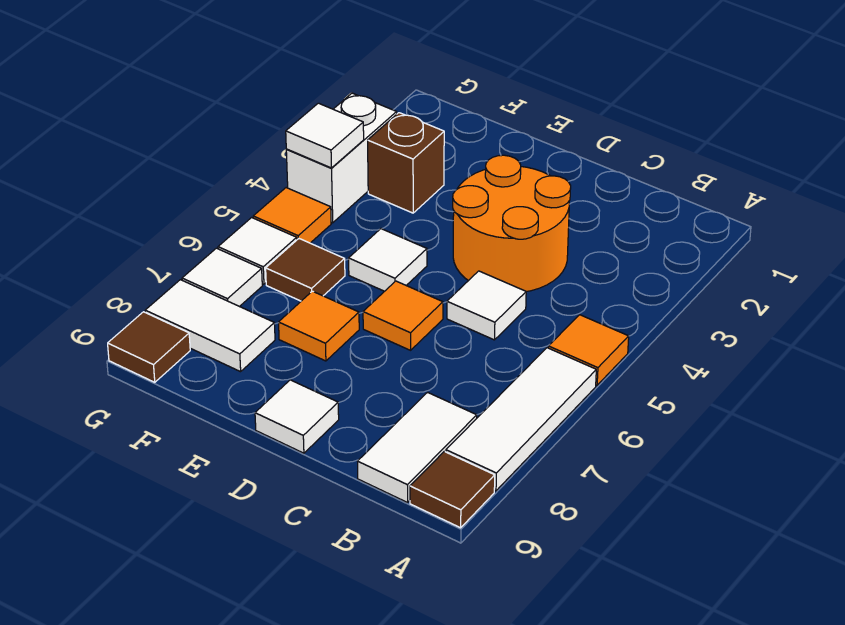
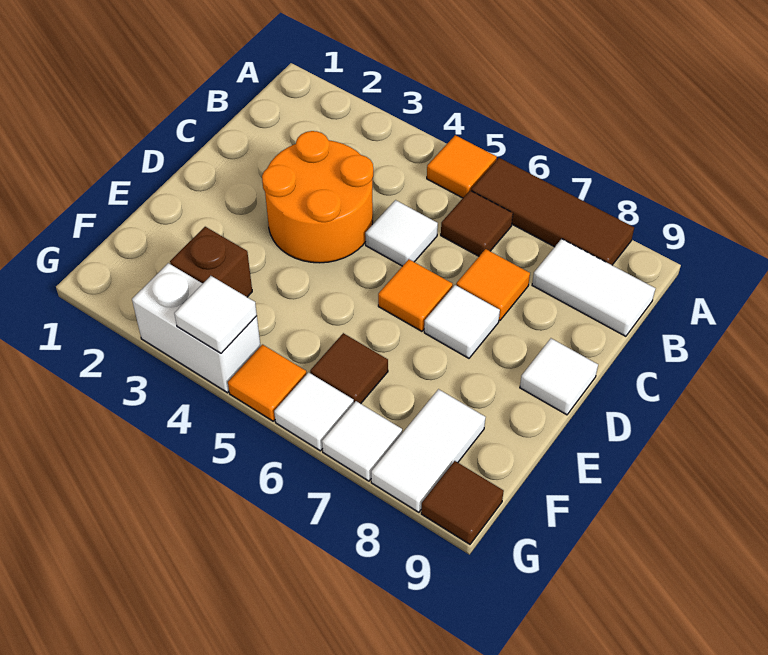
white 1x3 tile [446,348,596,491] -> brown 1x3 tile [471,158,634,265]
brown 1x1 tile [410,452,495,528] -> brown 1x1 tile moved to [441,191,513,256]
white 1x1 tile [349,229,427,291] -> white 1x1 tile moved to [424,285,500,358]
orange 1x1 tile [279,291,359,361] -> orange 1x1 tile moved to [456,249,530,321]

